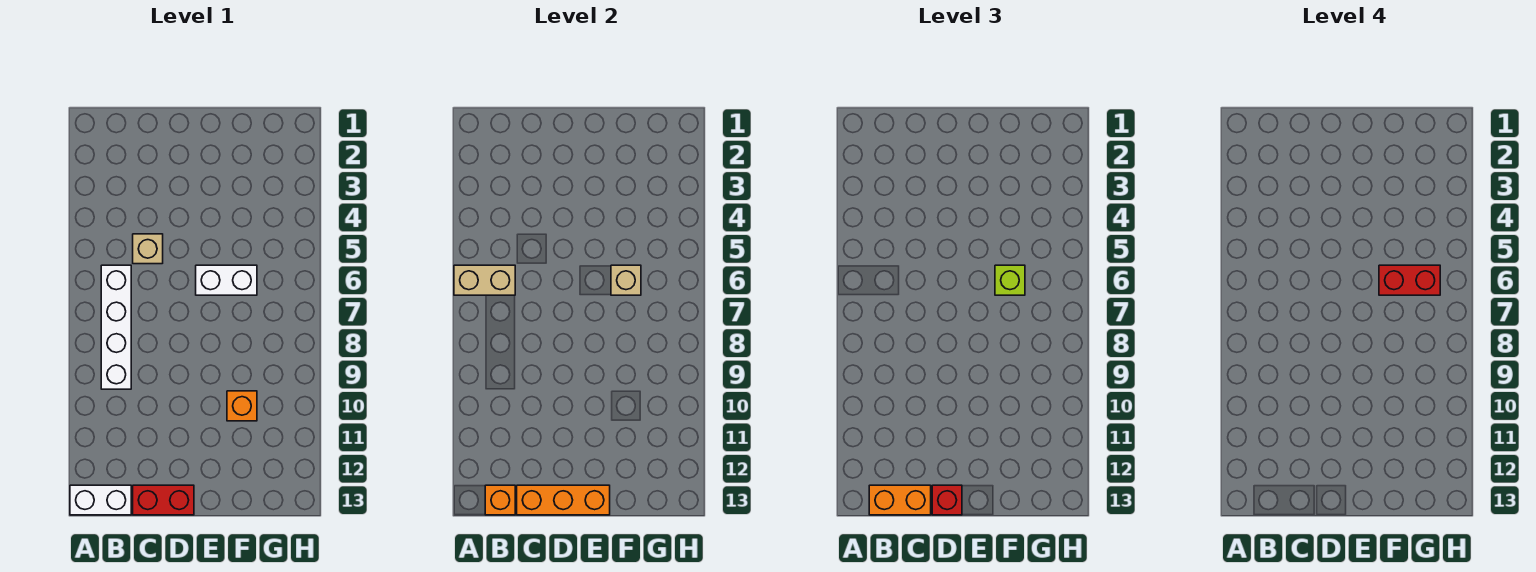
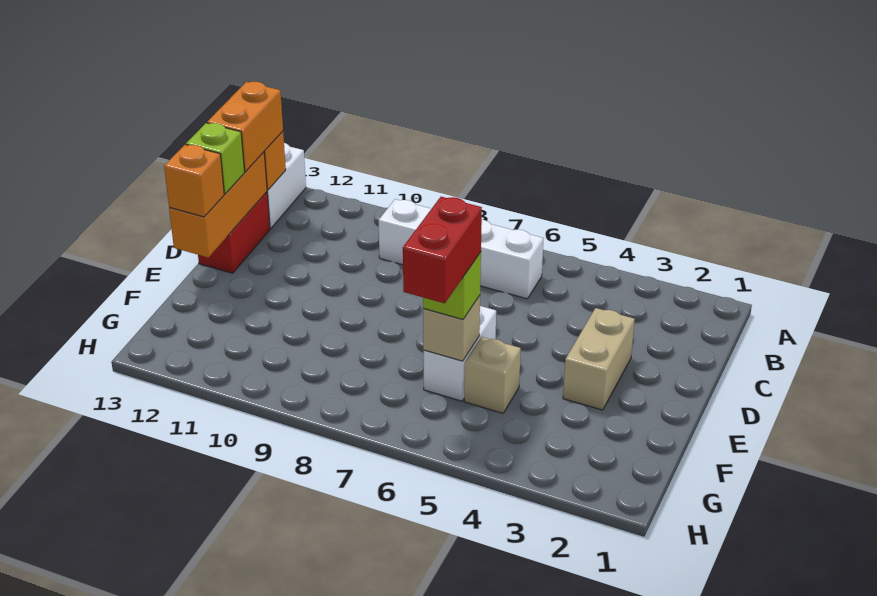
tan 1x2 brick [454,265,515,295] -> tan 1x2 brick moved to [563,308,635,410]
tan 1x1 brick [133,234,163,264] -> tan 1x1 brick moved to [464,337,521,413]
red 1x1 brick [932,485,962,515] -> lime 1x1 brick [186,123,245,194]
orange 1x1 brick [227,391,257,421] -> orange 1x1 brick moved to [164,145,224,217]

